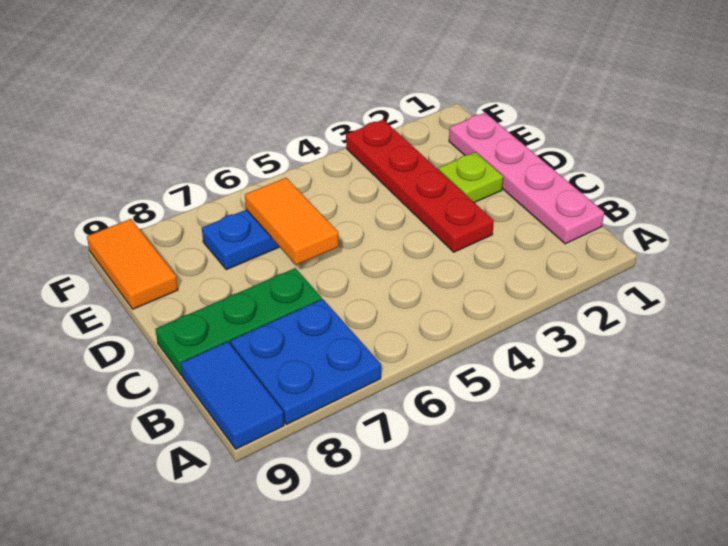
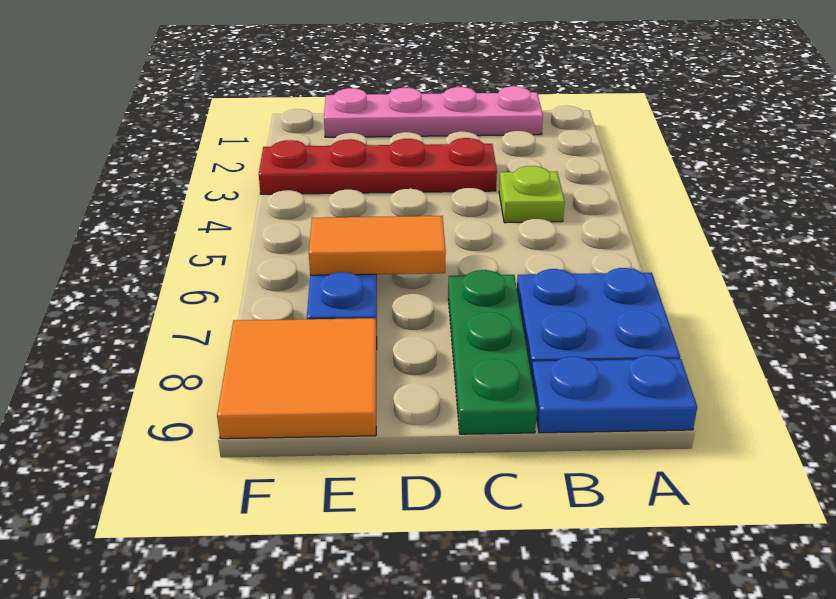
blue 1x2 tile [181,342,284,449] -> blue 1x2 plate [531,355,697,433]
lime 1x1 plate [438,152,503,203] -> lime 1x1 plate moved to [499,166,565,223]
orange 1x2 tile [87,219,178,309] -> orange 2x2 tile [217,318,377,439]

